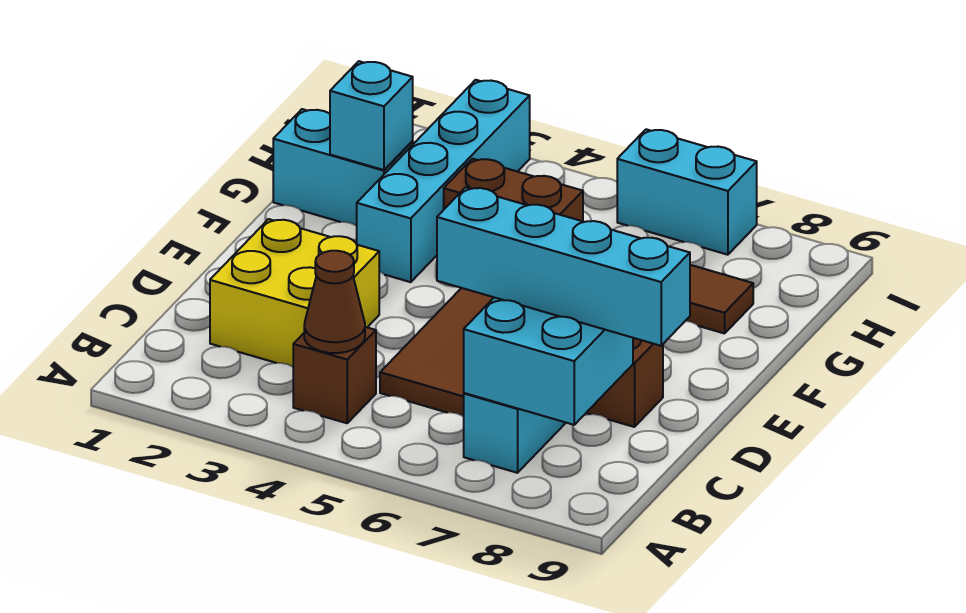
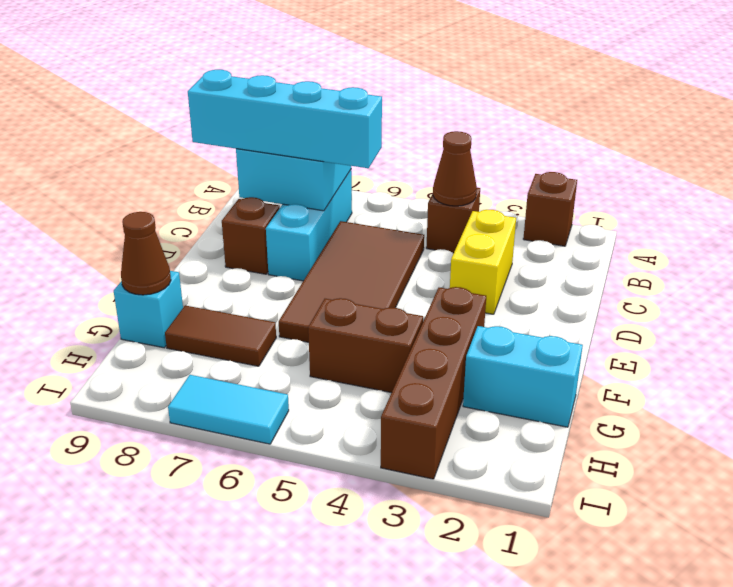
none -> brown 1x1 brick [523,172,577,246]
yellow 2x2 brick [210,219,379,367] -> yellow 1x2 brick [450,210,516,314]
cyan 1x4 brick [357,80,530,282] -> brown 1x4 brick [381,287,486,479]
cyan 1x1 brick [330,61,413,170] -> cyan 1x1 brick moved to [114,271,183,348]
none -> brown 1x1 cone [121,212,171,295]
cyan 1x2 brick [617,129,757,255] -> cyan 1x2 tile [168,375,289,444]

